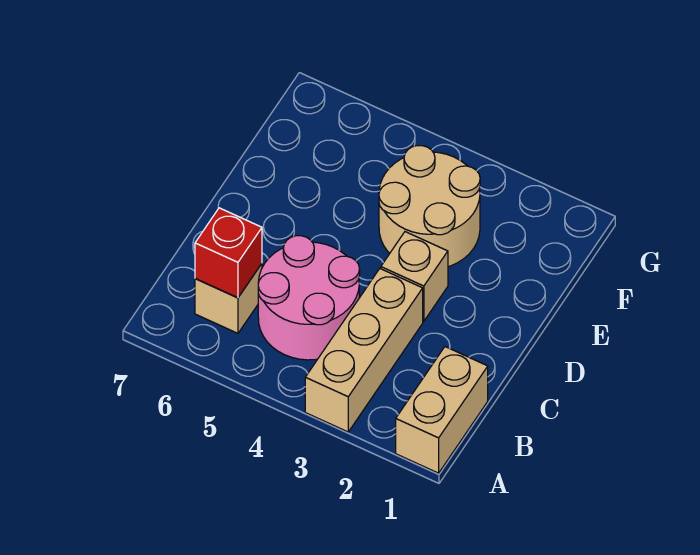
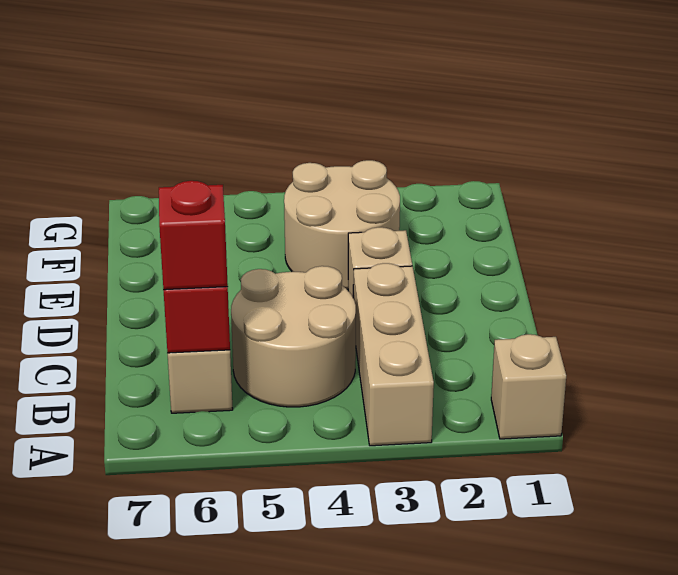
tan 1x2 brick [396,347,488,473] -> tan 1x1 brick [491,334,566,439]
pink 2x2 round brick [258,236,360,360] -> tan 2x2 round brick [231,266,356,407]
none -> red 1x1 brick [159,181,228,290]

